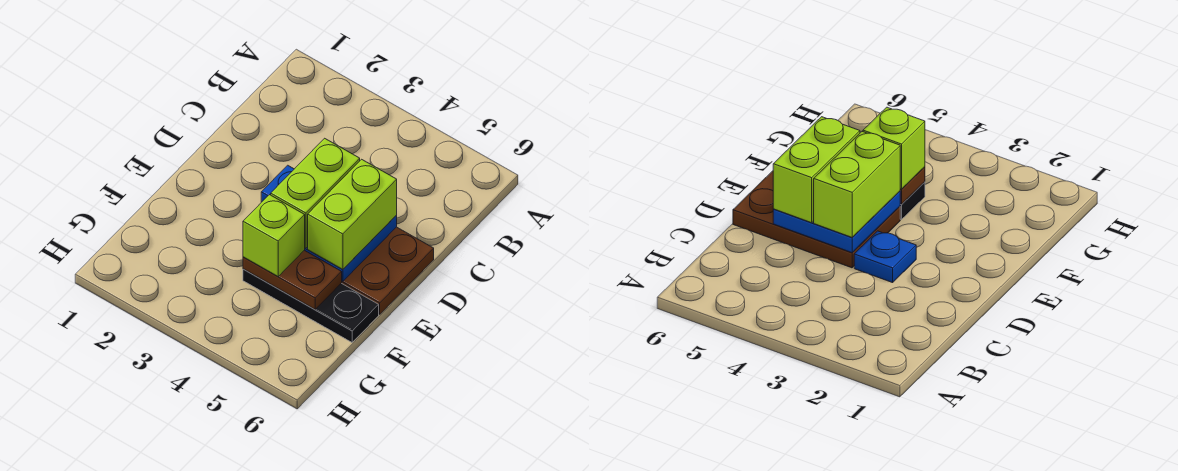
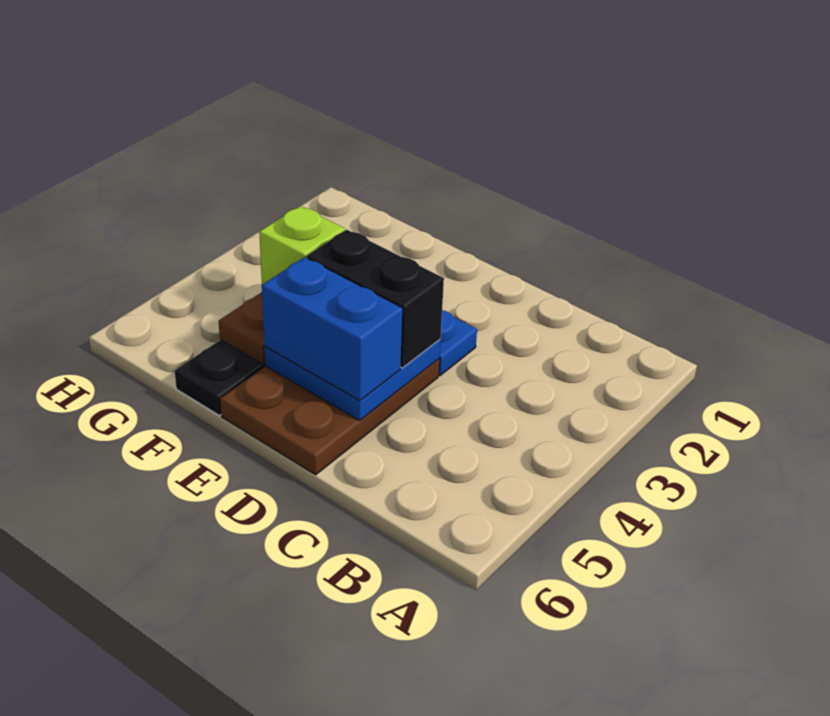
lime 1x2 brick [271,138,360,249] -> black 1x2 brick [307,230,444,368]
lime 1x2 brick [308,159,397,269] -> blue 1x2 brick [262,257,402,401]

